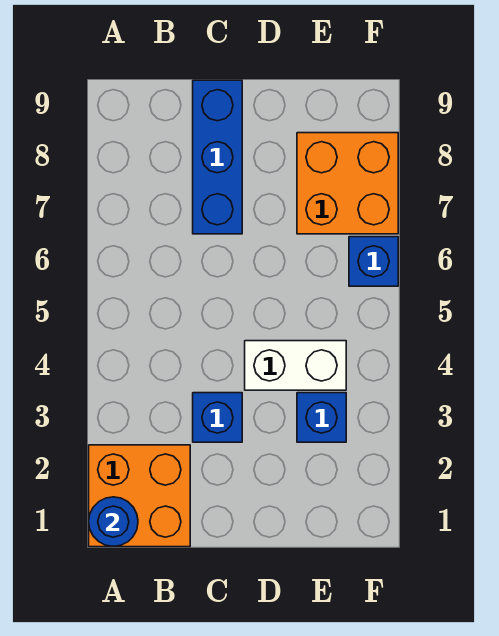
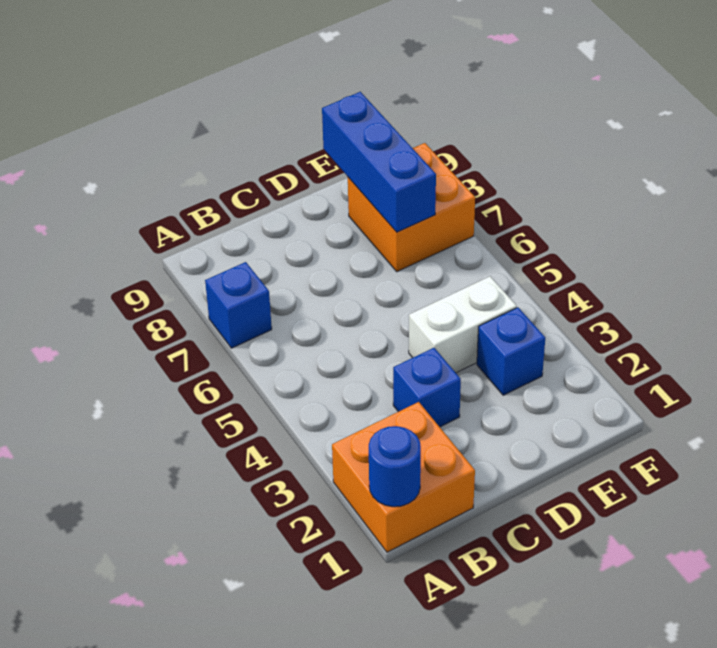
blue 1x3 brick [193,80,242,234] -> blue 1x3 brick moved to [322,92,436,232]
blue 1x1 brick [349,237,398,286] -> blue 1x1 brick moved to [205,262,272,348]

